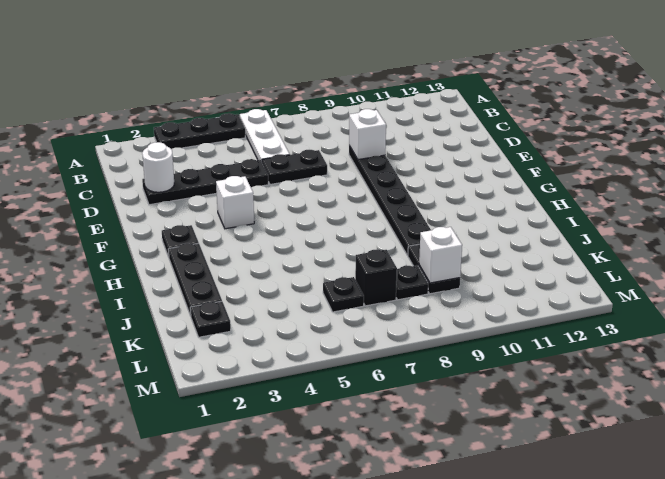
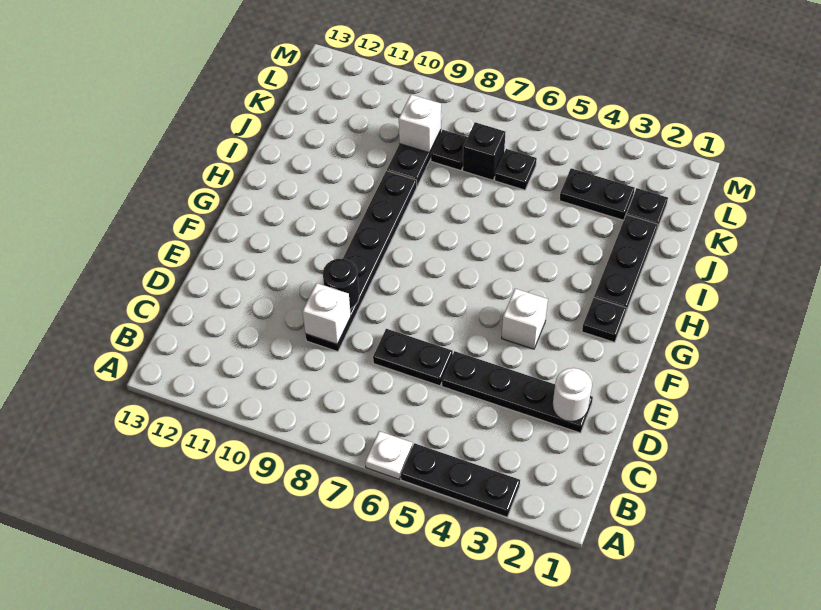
white 1x3 plate [240,109,290,161] -> white 1x1 plate [365,431,413,479]
none -> black 1x1 round brick [323,259,359,309]
none -> black 1x2 plate [559,168,635,220]

